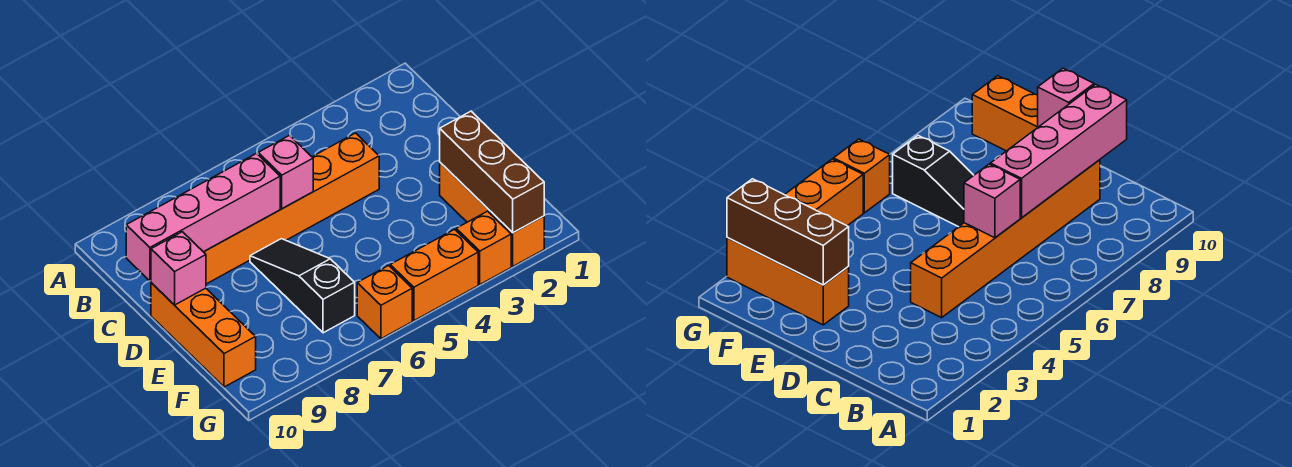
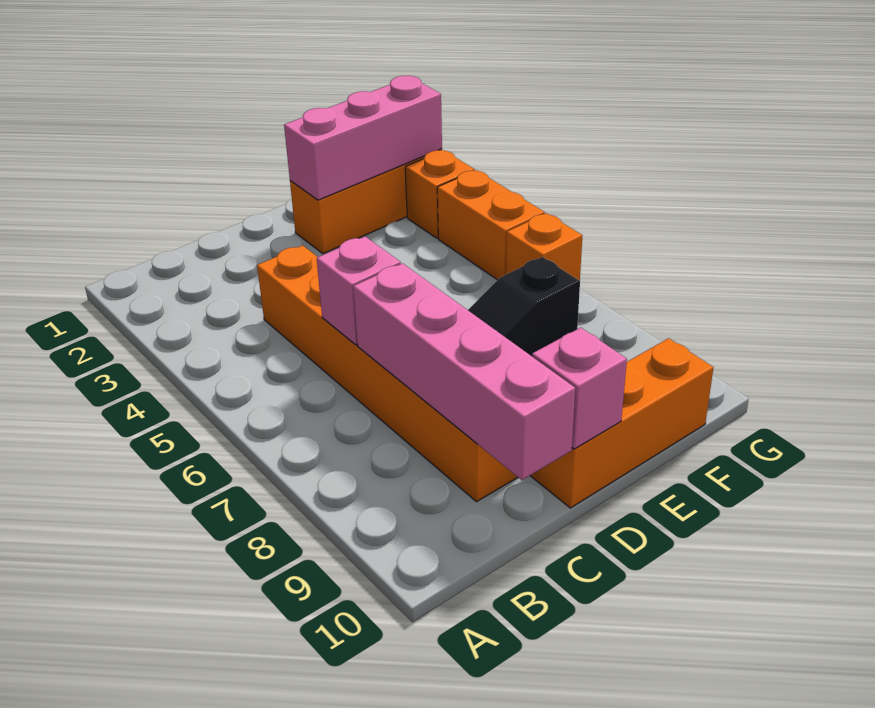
brown 1x3 brick [440,111,544,233] -> pink 1x3 brick [284,76,442,200]

